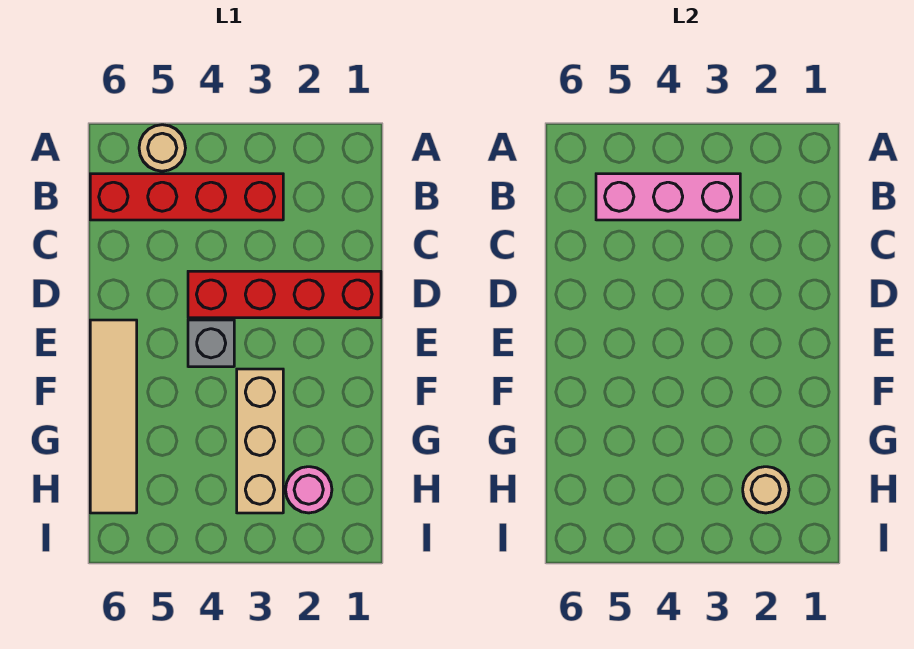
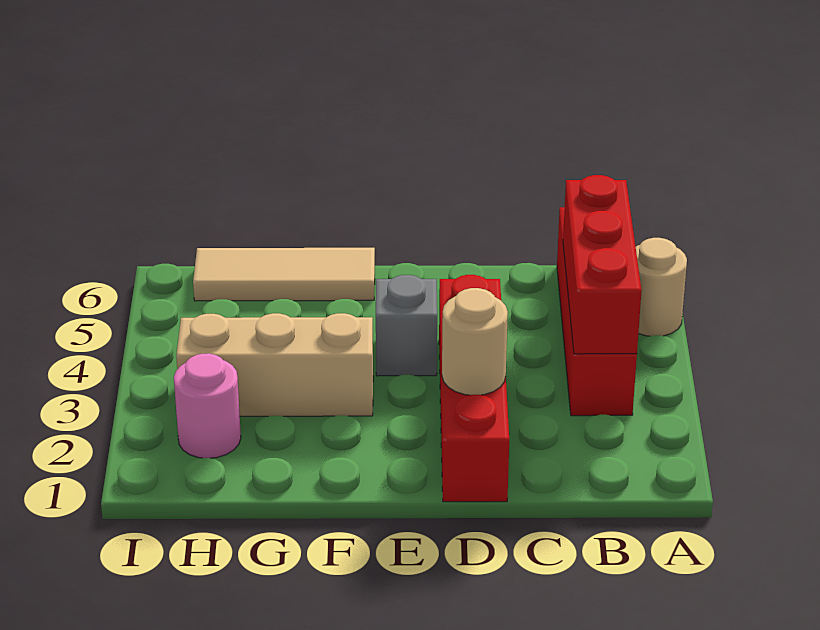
pink 1x3 brick [596,174,740,220] -> red 1x3 brick [563,175,642,354]
tan 1x4 tile [90,320,137,513] -> tan 1x3 tile [193,248,375,301]
tan 1x1 round brick [743,467,789,513] -> tan 1x1 round brick moved to [442,288,508,395]

